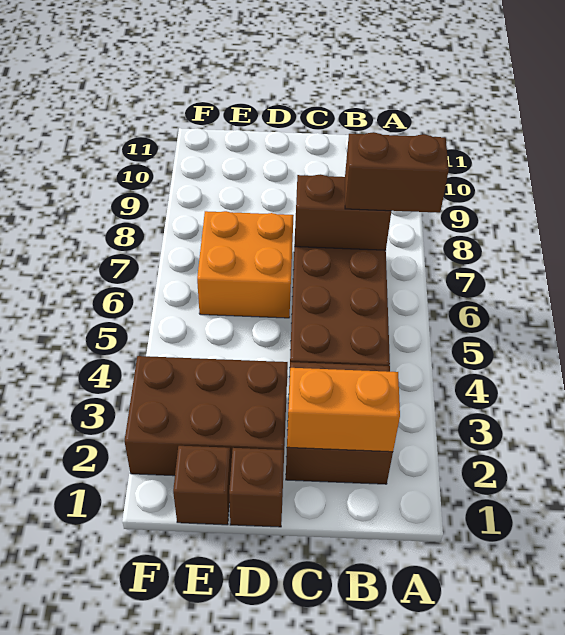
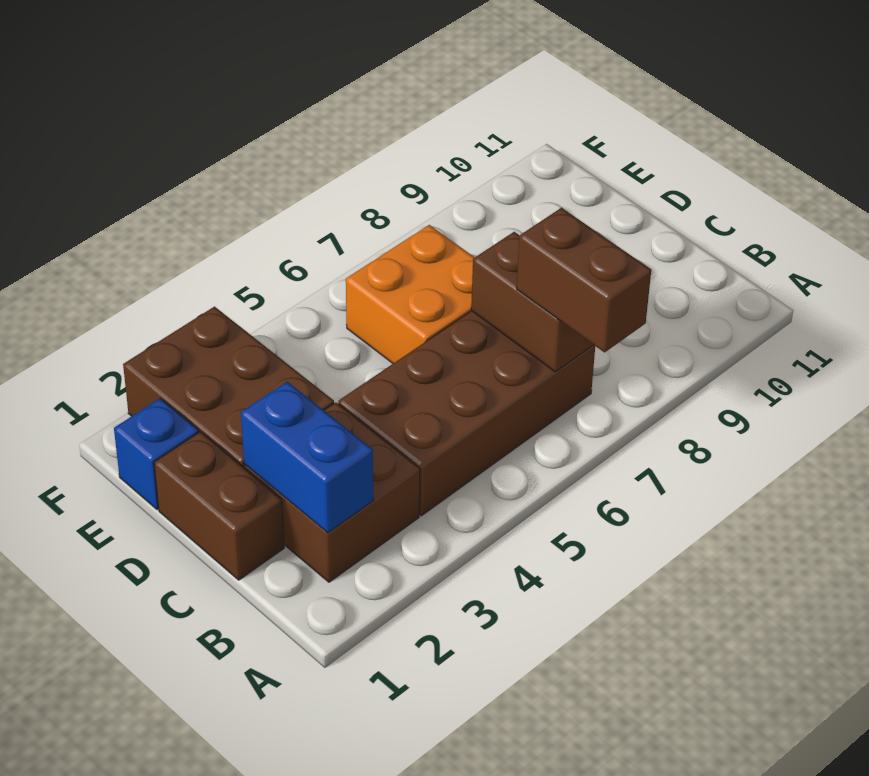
orange 1x2 brick [287,368,400,452] -> blue 1x2 brick [241,382,373,533]
brown 1x1 brick [229,448,284,527] -> brown 1x2 brick [154,432,284,580]
brown 1x1 brick [173,446,231,525] -> blue 1x1 brick [114,398,199,510]

